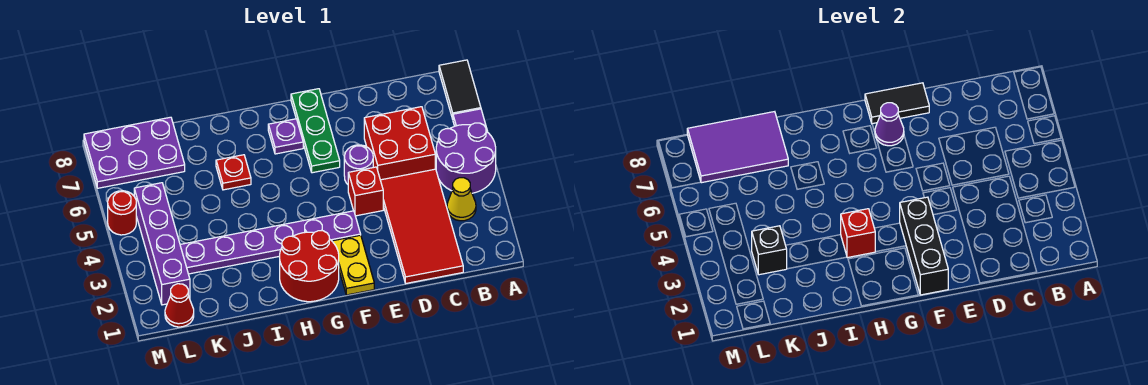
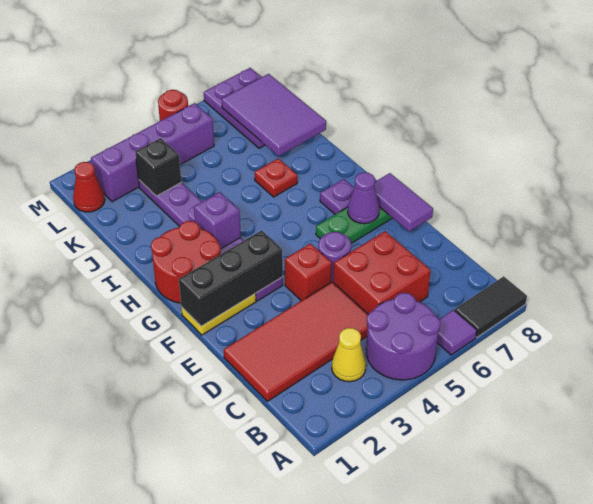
black 1x2 tile [865,83,929,124] -> purple 1x2 tile [374,173,433,232]
red 1x1 brick [841,209,875,258] -> purple 1x1 brick [194,192,241,249]

